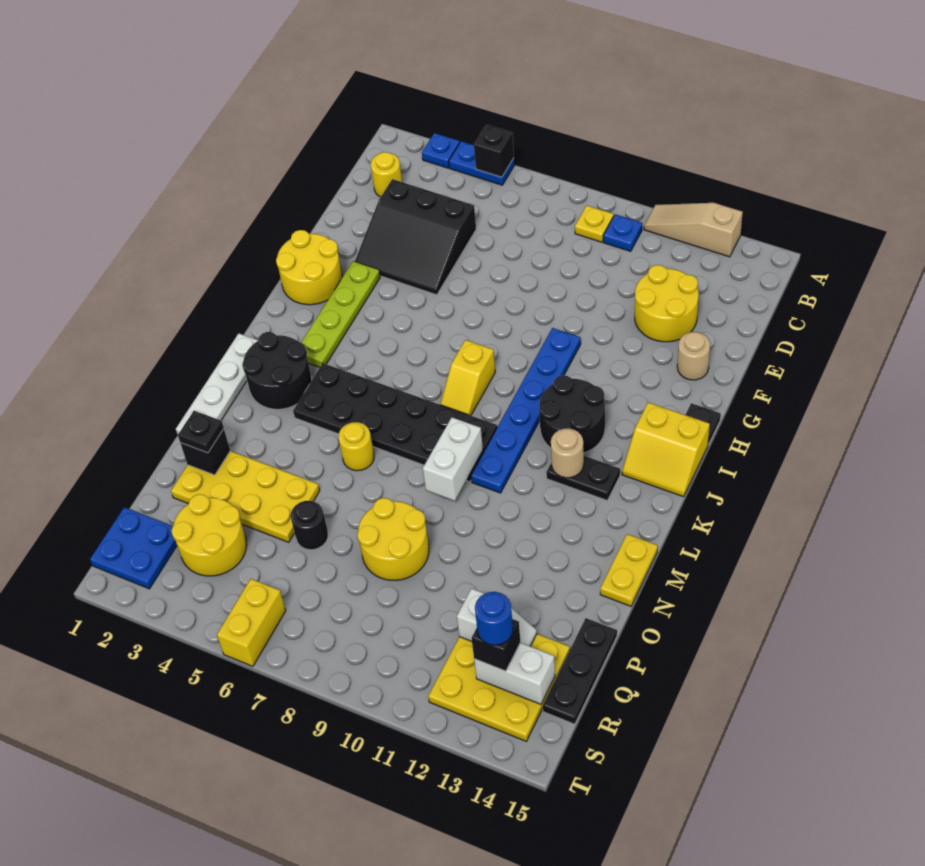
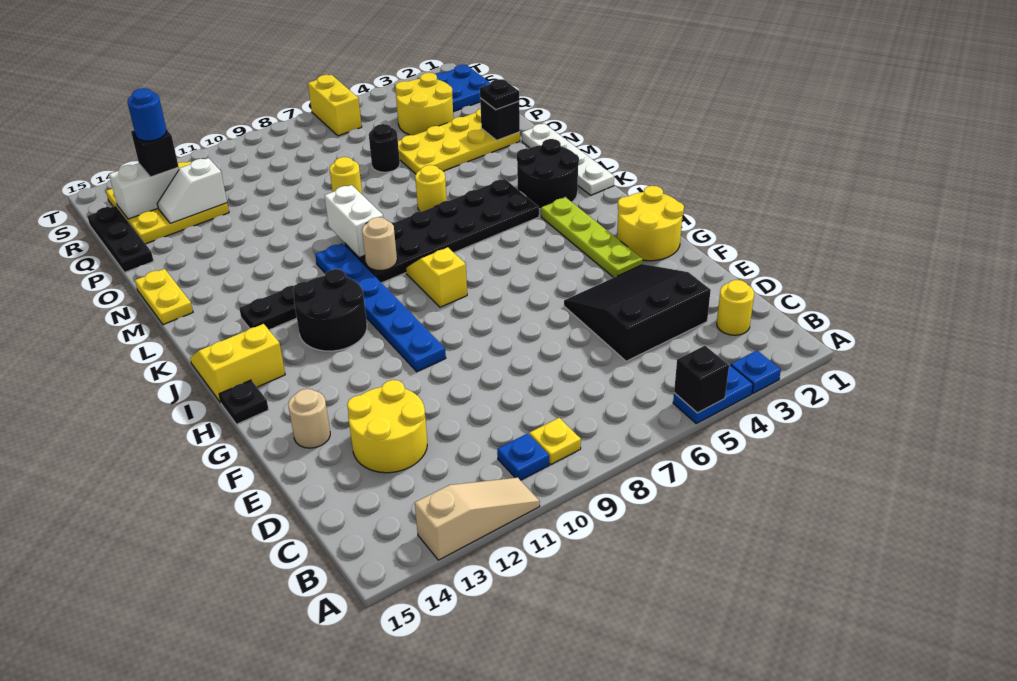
tan 1x1 round brick [551,428,584,478] -> tan 1x1 round brick moved to [362,217,397,271]
yellow 2x2 round brick [357,498,429,580] -> yellow 1x1 round brick [330,157,362,194]

